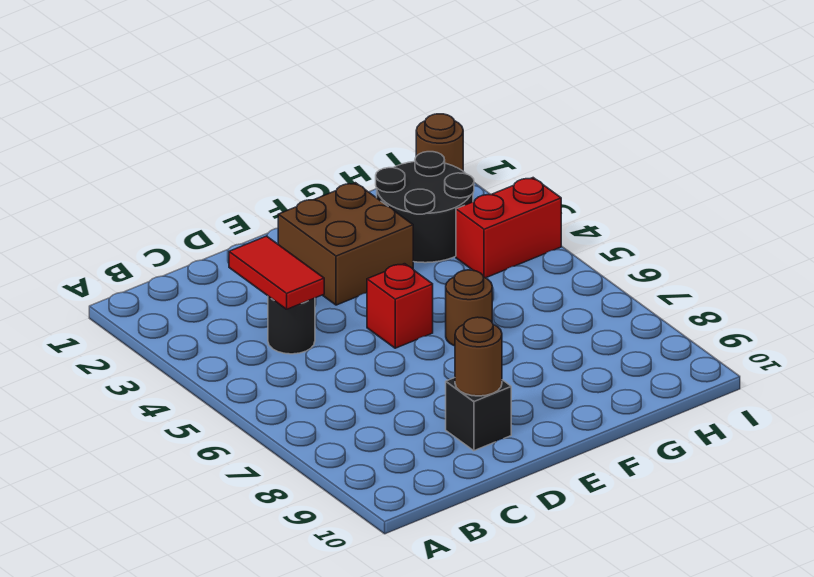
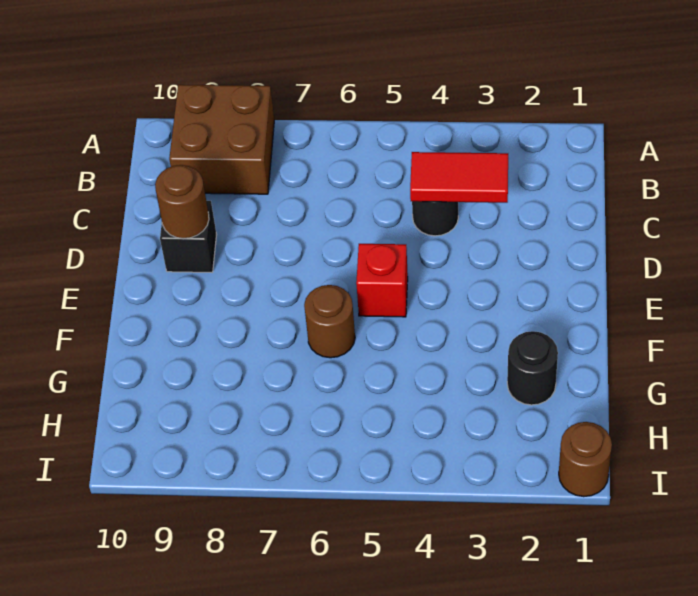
brown 2x2 brick [278,183,413,305] -> brown 2x2 brick moved to [169,85,274,194]
black 2x2 round brick [376,152,474,263] -> black 1x1 round brick [507,331,558,405]
red 1x2 brick [456,178,561,278] -> none

